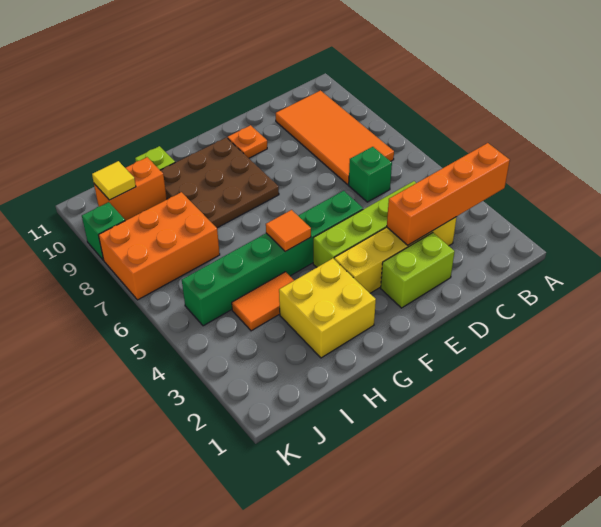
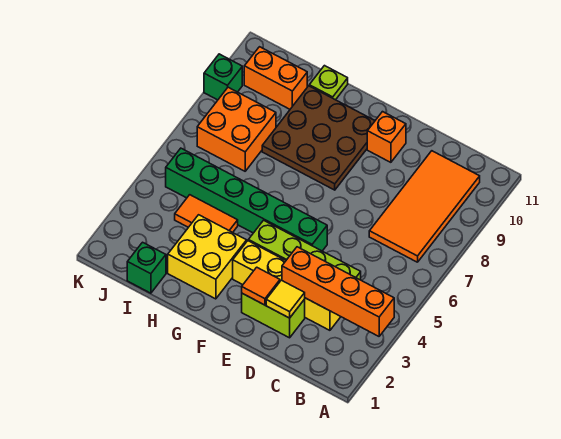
green 1x1 brick [349,147,392,202] -> green 1x1 brick moved to [127,242,166,293]
orange 1x1 plate [227,125,267,158] -> orange 1x1 brick [367,112,406,162]
orange 1x1 tile [266,210,311,251] -> orange 1x1 tile moved to [242,267,280,305]
orange 2x3 brick [99,192,220,300] -> orange 2x2 brick [197,87,276,171]
yellow 1x1 tile [92,161,136,200] -> yellow 1x1 tile moved to [266,280,305,318]

